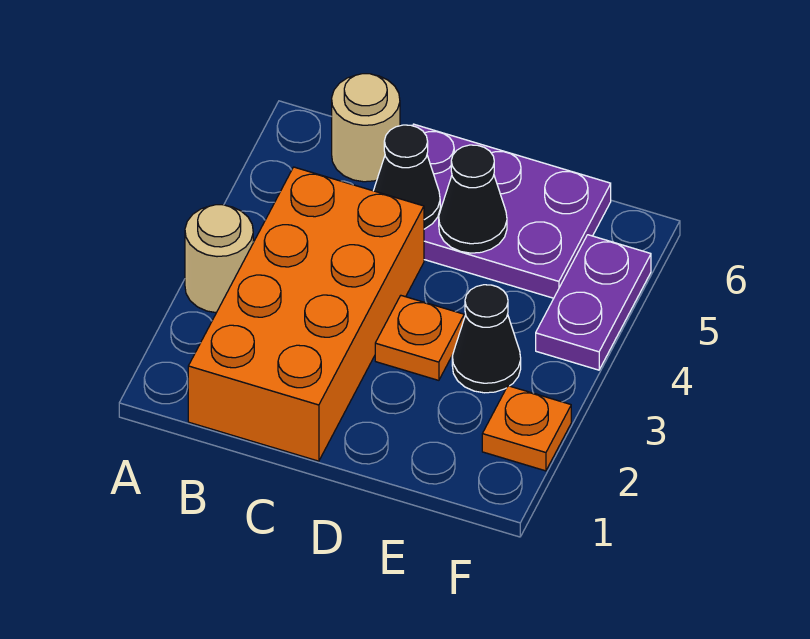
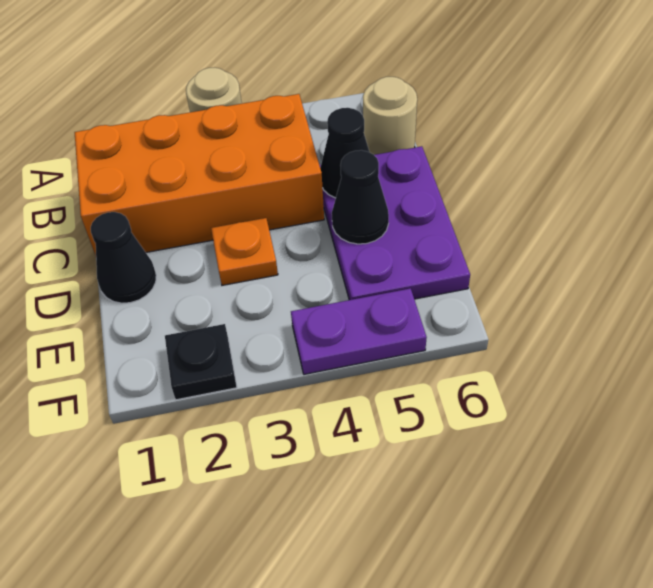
black 1x1 cone [452,285,521,393] -> black 1x1 cone moved to [91,212,156,303]
orange 1x1 plate [482,386,571,471] -> black 1x1 plate [165,324,237,400]

